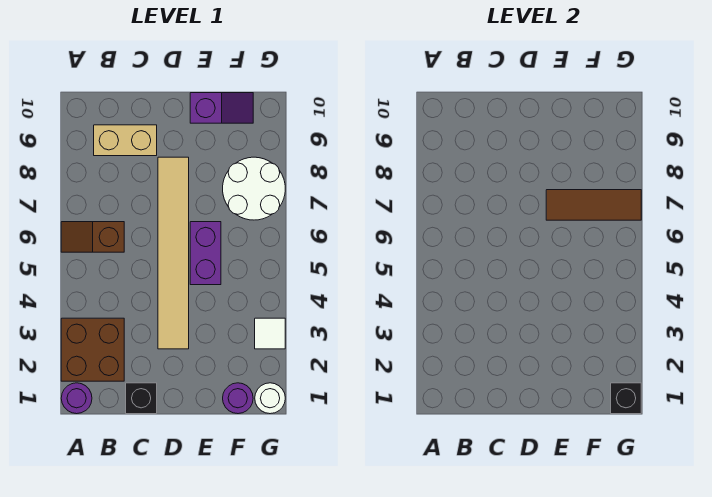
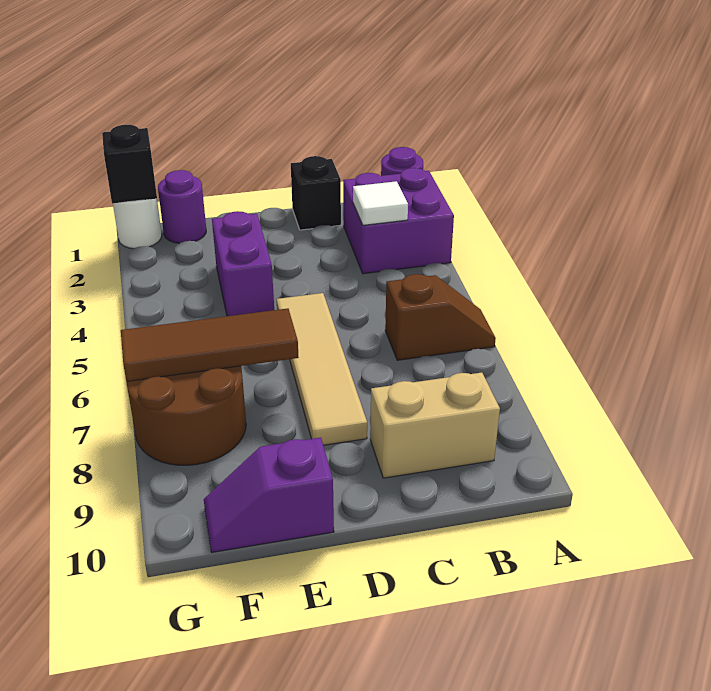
brown 2x2 brick [61,318,124,381] -> purple 2x2 brick [343,168,454,274]
tan 1x6 tile [158,157,189,349] -> tan 1x4 tile [276,293,367,445]
purple 1x2 brick [190,222,221,285] -> purple 1x2 brick moved to [212,211,274,316]
white 2x2 round brick [223,157,285,220] -> brown 2x2 round brick [127,366,246,465]
white 1x1 tile [255,318,285,349] -> white 1x1 tile moved to [353,181,408,225]

